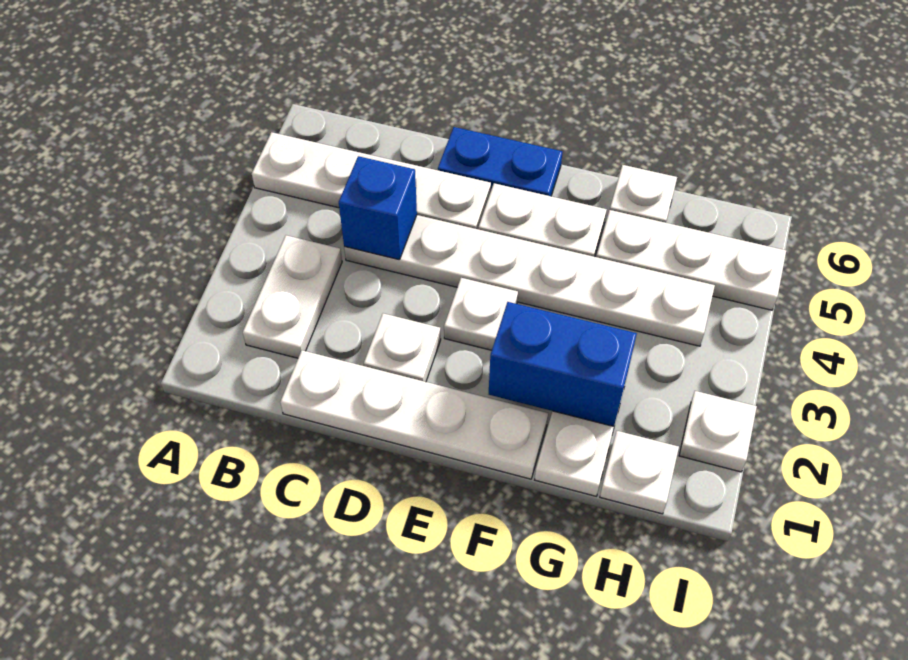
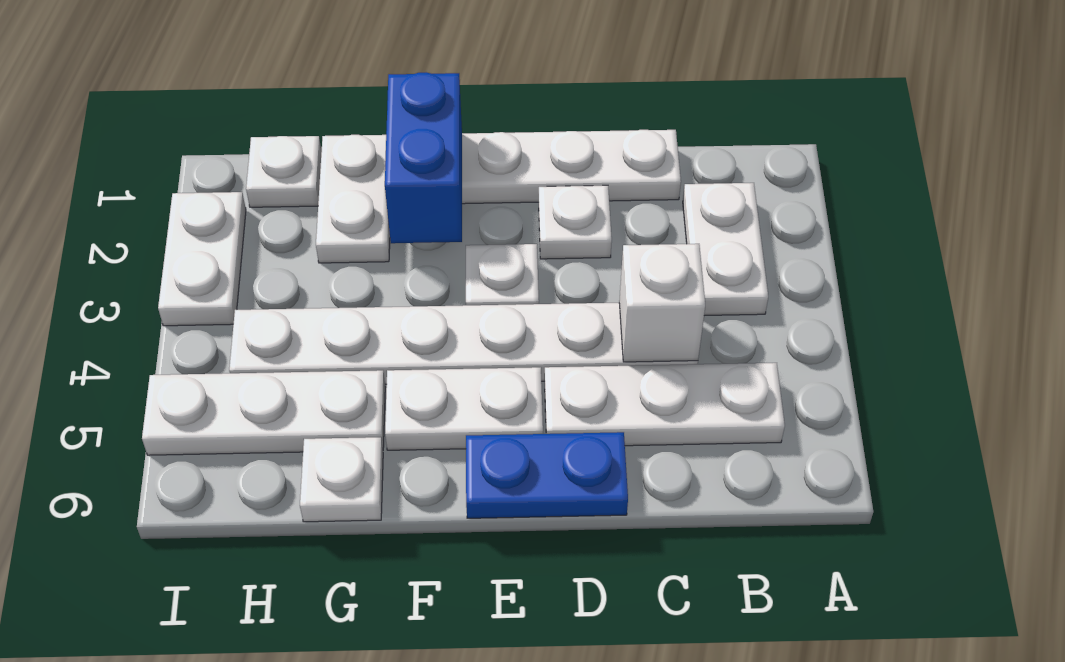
white 1x4 plate [252,132,491,229] -> white 1x3 plate [545,363,785,446]
blue 1x1 brick [339,156,417,260] -> white 1x1 brick [619,244,705,362]
blue 1x2 brick [489,302,637,426] -> blue 1x2 brick turned to [385,72,462,243]
white 1x1 plate [679,391,757,472] -> white 1x2 plate [158,192,246,326]

